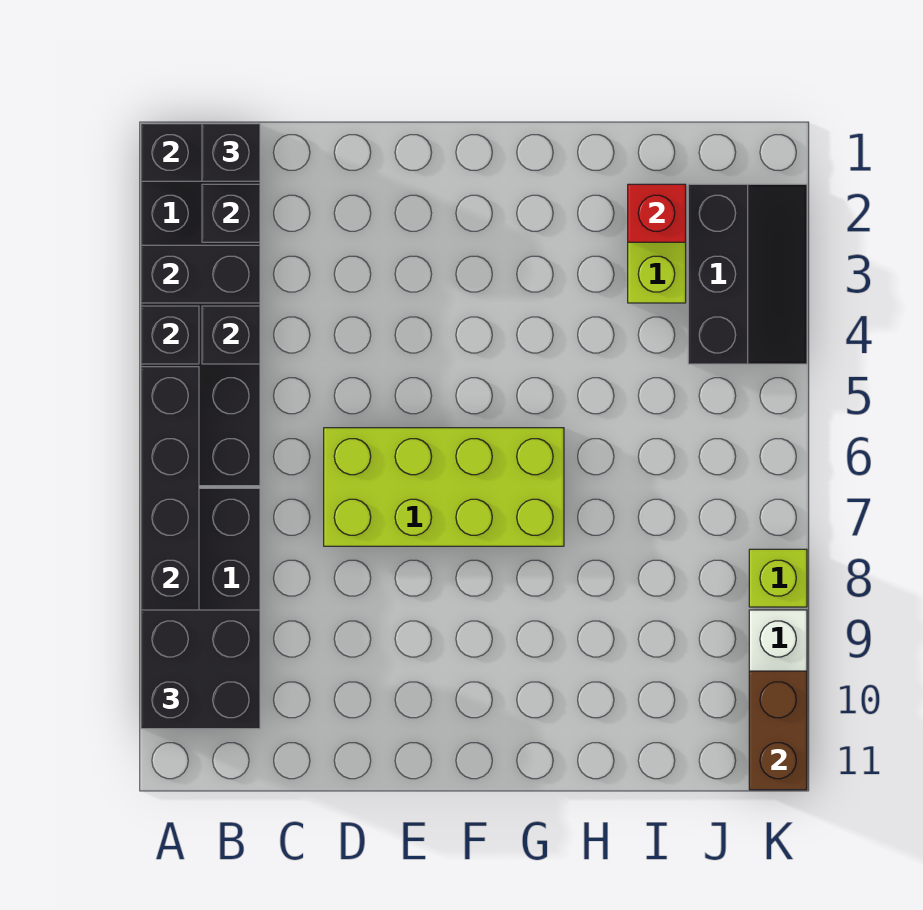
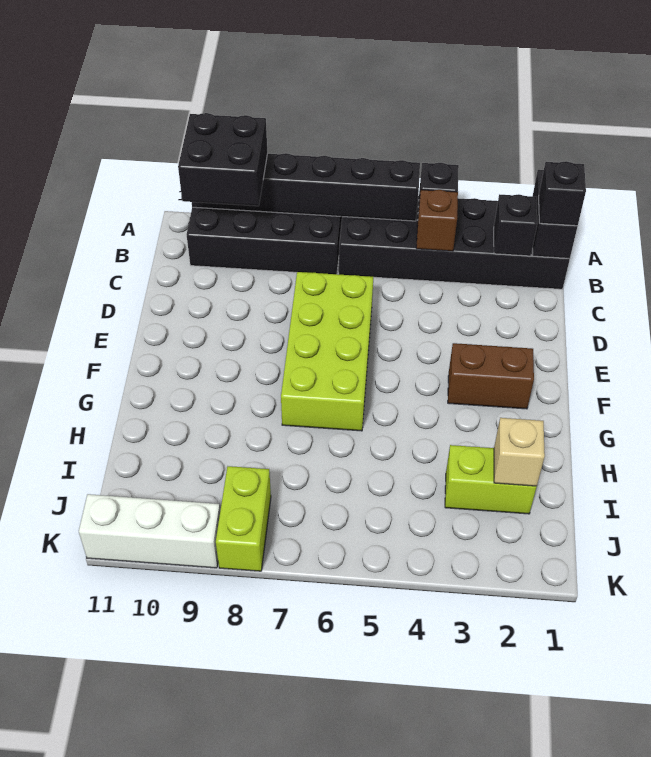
black 1x2 brick [141,245,260,303] -> none
black 1x1 brick [202,306,260,364] -> brown 1x1 brick [416,190,458,251]
red 1x1 brick [628,184,686,242] -> tan 1x1 brick [494,418,545,486]
black 2x3 slope [688,184,807,364] -> none
lime 1x1 brick [749,549,807,607] -> lime 1x2 brick [216,466,271,571]
brown 1x2 brick [749,671,807,790] -> brown 1x2 brick moved to [448,343,534,409]

